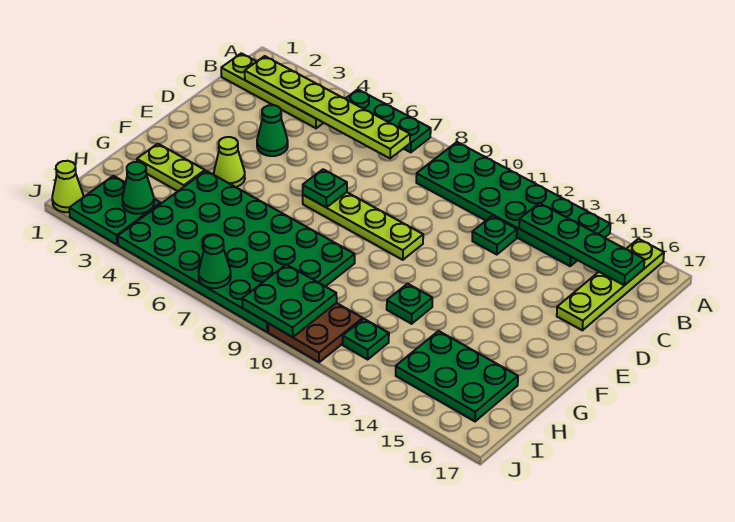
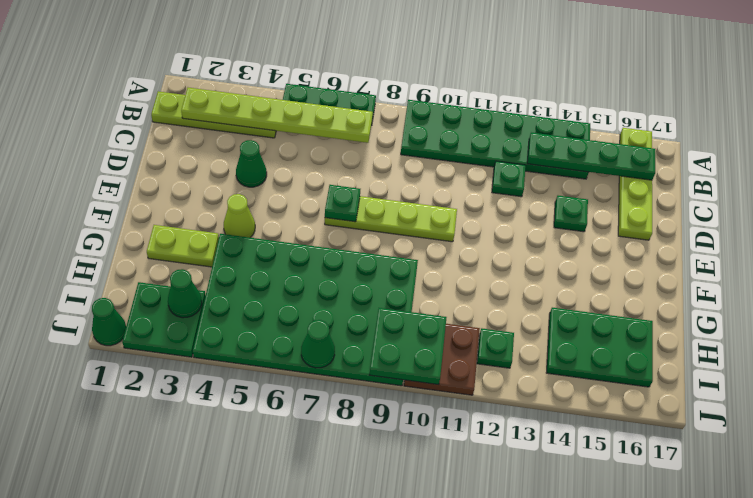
green 1x1 plate [387,284,432,324] -> green 1x1 plate moved to [554,196,588,232]
lime 1x1 cone [52,161,83,212] -> green 1x1 cone [92,298,126,346]

